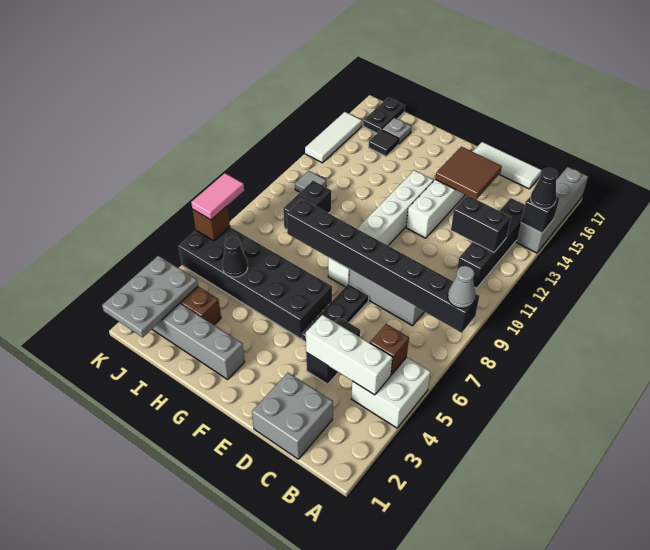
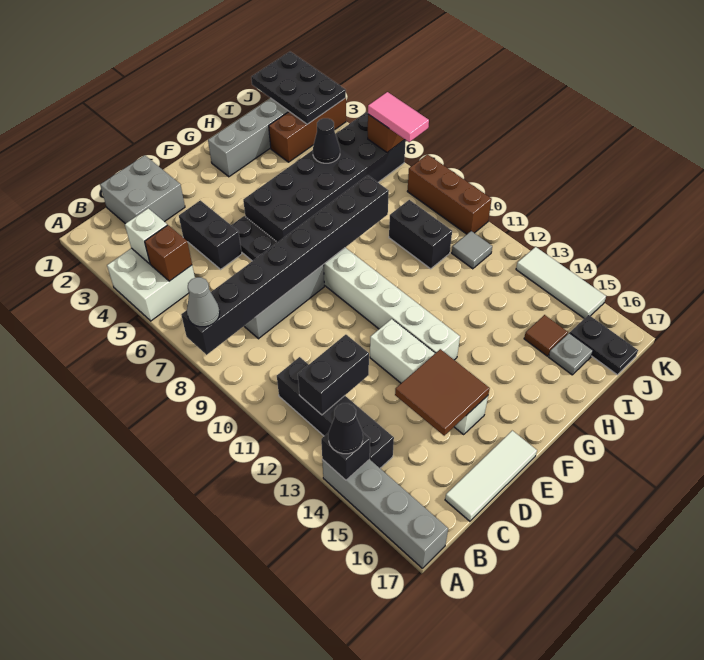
white 1x3 brick [306,315,393,395] -> white 1x1 brick [125,208,167,264]
black 1x1 tile [369,129,399,156] -> brown 1x1 tile [524,315,568,356]
grey 2x3 plate [102,256,198,337] -> black 2x3 plate [251,52,346,124]
none -> brown 1x3 brick [407,154,492,234]

